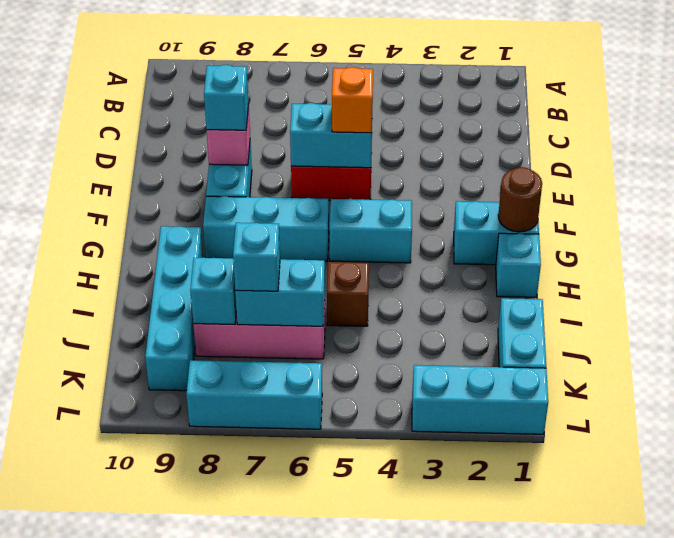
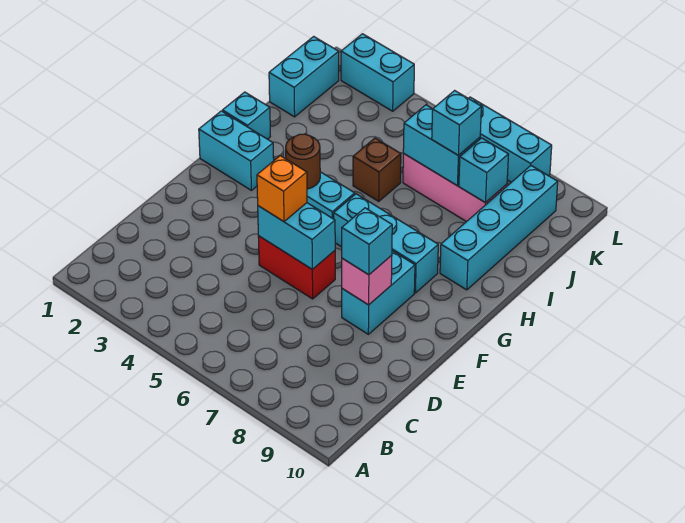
brown 1x1 round brick [498,167,542,232] -> brown 1x1 round brick moved to [286,134,320,189]
cyan 1x3 brick [412,365,548,434] -> cyan 1x2 brick [341,34,414,111]

